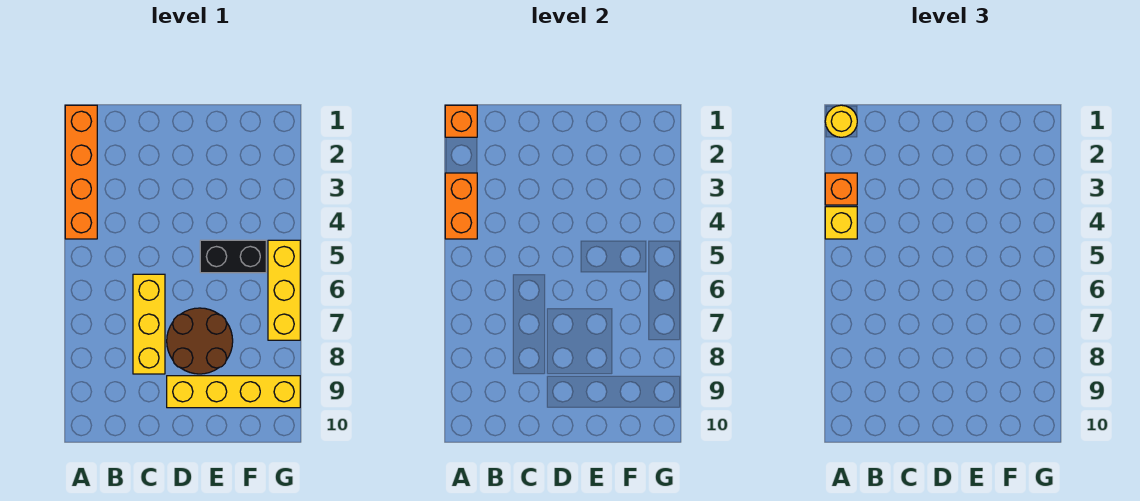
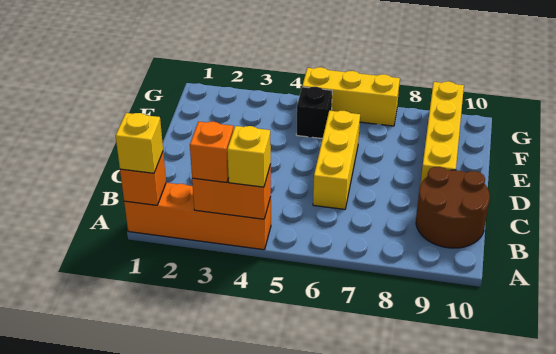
yellow 1x1 round brick [825,105,857,137] -> yellow 1x1 brick [116,113,163,173]
yellow 1x3 brick [133,274,165,374] -> yellow 1x3 brick turned to [313,111,360,209]
brown 2x2 round brick [167,308,233,374] -> brown 2x2 round brick moved to [416,167,490,248]
black 1x2 brick [200,240,266,273] -> black 1x1 brick [296,87,332,139]

